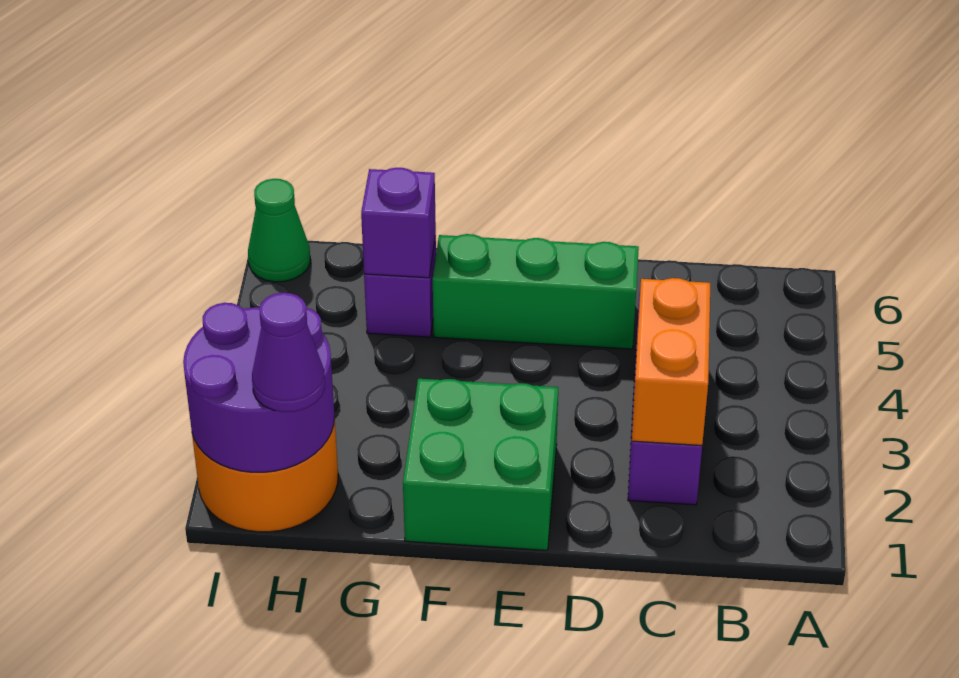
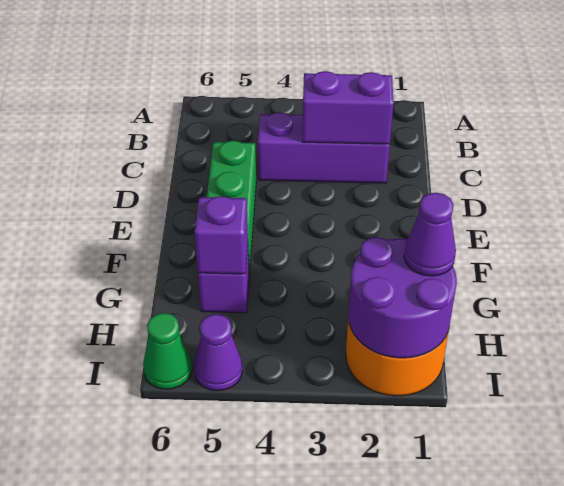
orange 1x2 brick [632,278,710,445] -> purple 1x2 brick [302,71,393,144]
green 2x2 brick [403,379,558,550] -> none
none -> purple 1x1 cone [194,314,242,391]

